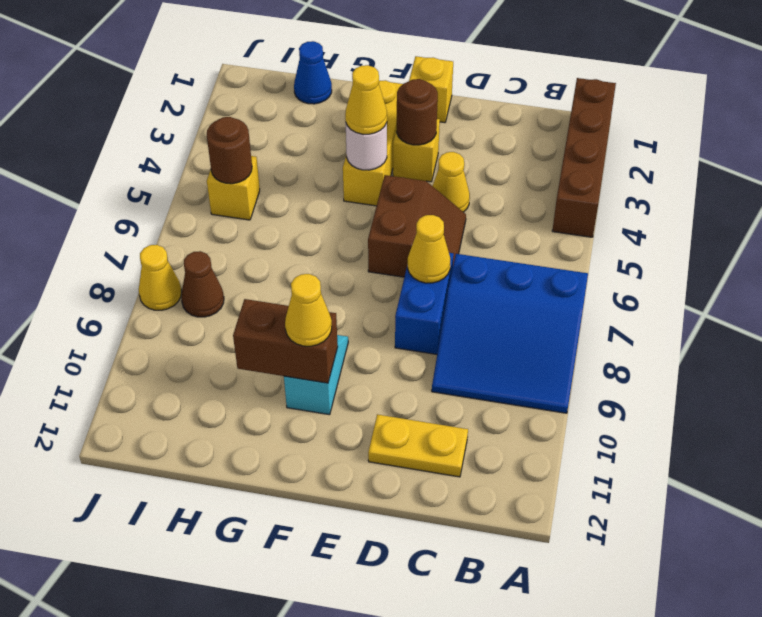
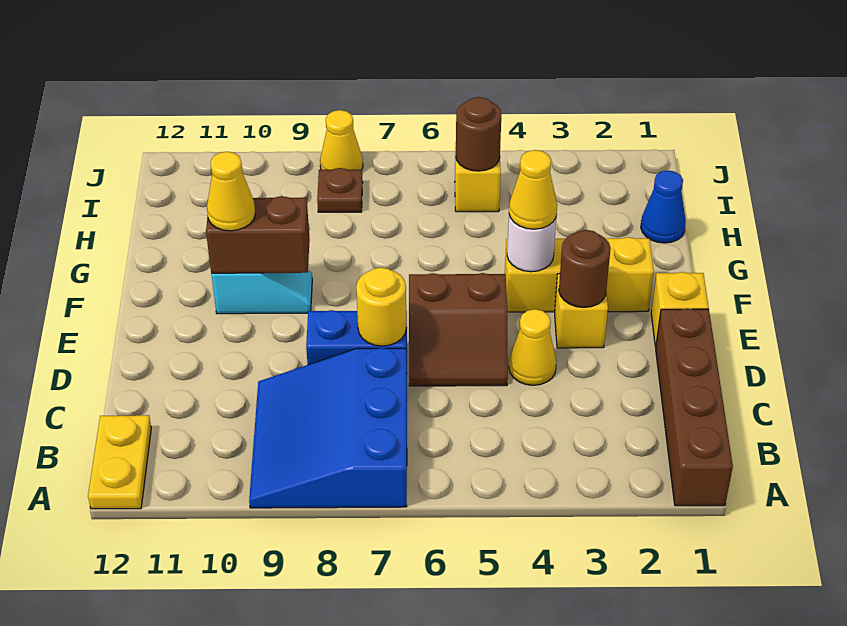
brown 1x4 brick [552,78,616,237] -> brown 1x4 brick turned to [656,308,733,506]
yellow 1x2 plate [368,414,468,477] -> yellow 1x2 plate moved to [88,415,151,509]
yellow 1x1 cone [408,215,451,283] -> yellow 1x1 round brick [356,267,407,346]
brown 1x2 brick [233,299,338,383] -> brown 1x2 brick turned to [206,196,310,273]
brown 1x1 cone [181,251,224,317] -> brown 1x1 plate [317,168,363,212]

